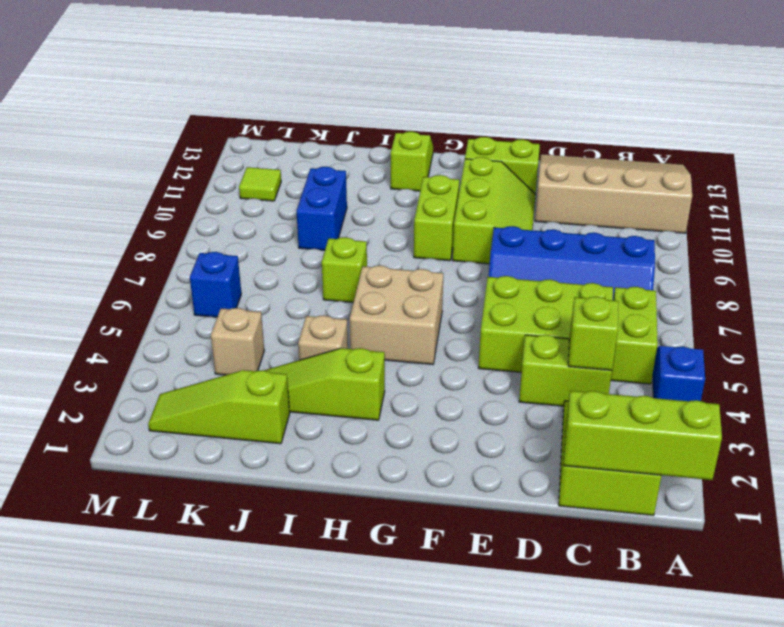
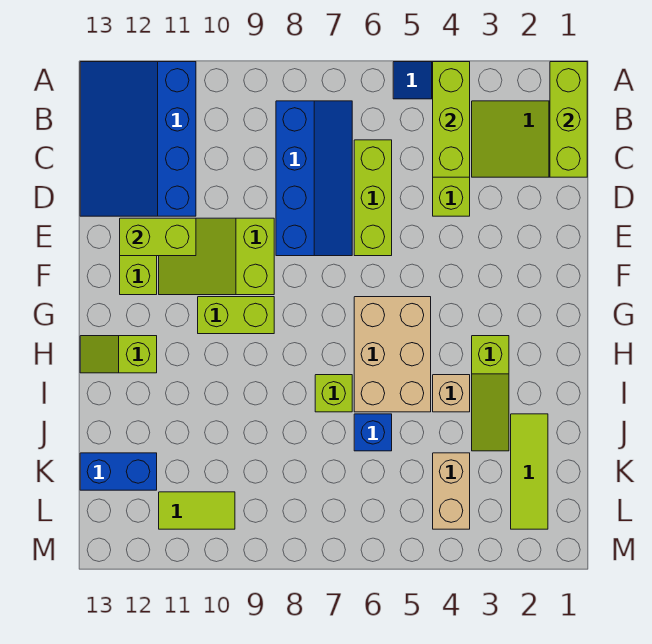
tan 3x4 slope [535,154,692,233] -> blue 3x4 slope [80,62,196,216]
lime 1x2 brick [611,287,658,384] -> lime 1x2 brick moved to [120,218,196,256]
lime 1x1 brick [568,297,618,370] -> lime 1x3 brick [433,62,470,177]
lime 2x3 brick [479,276,613,373] -> lime 1x3 brick [354,140,392,256]
lime 2x3 slope [453,157,536,264] -> lime 2x3 slope turned to [159,218,274,295]
tan 2x2 brick [350,265,443,364] -> tan 2x3 brick [354,297,431,412]
lime 1x3 slope [148,370,290,444] -> lime 1x3 tile [511,414,548,529]
blue 1x2 brick [297,167,347,250] -> blue 1x2 brick moved to [80,453,157,490]
tan 1x1 brick [211,308,264,375] -> tan 1x2 brick [433,453,470,529]
blue 1x1 brick [190,252,241,317] -> blue 1x1 brick moved to [354,414,392,451]
lime 1x1 tile [239,167,281,201] -> lime 1x2 tile [159,492,235,529]

